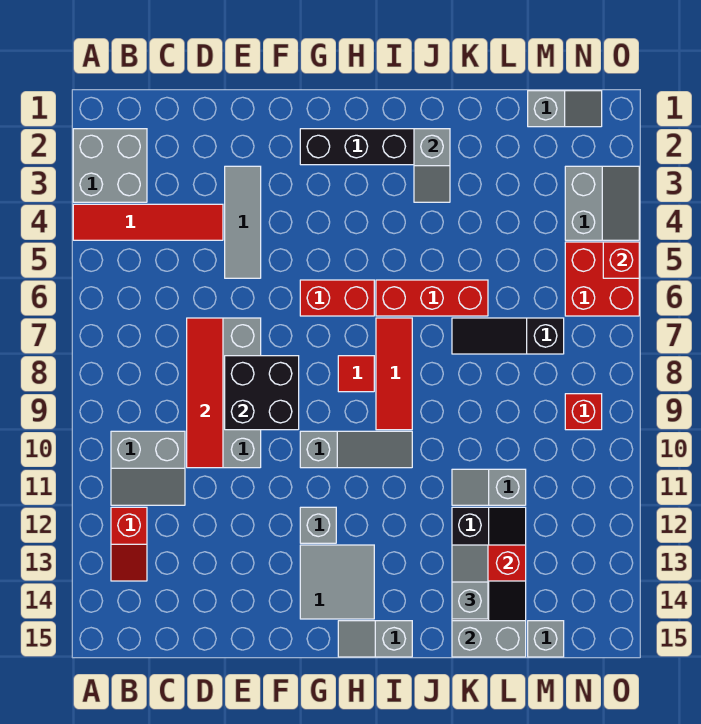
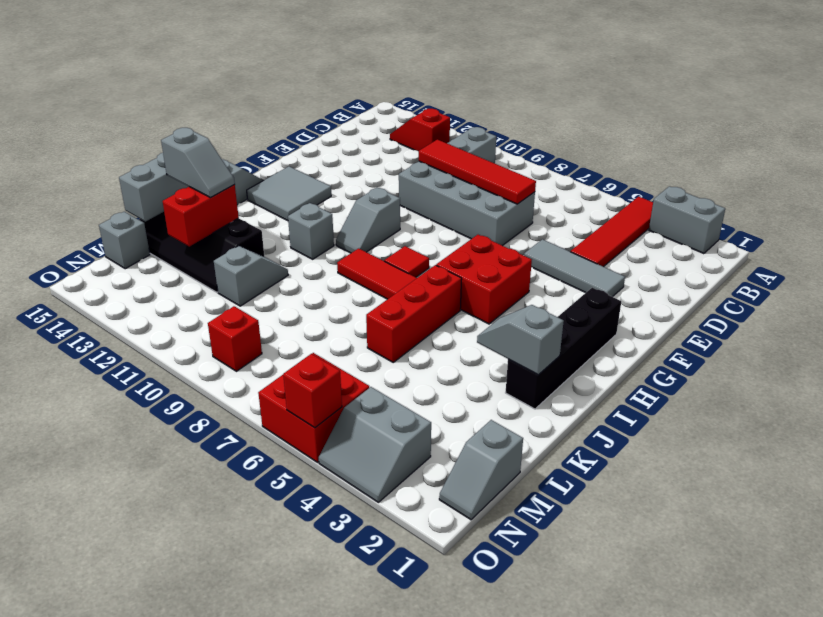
grey 2x2 brick [73,129,147,202] -> grey 1x2 brick [649,186,725,254]
black 2x2 brick [225,356,299,430] -> none
red 1x2 brick [300,280,374,316] -> red 2x2 brick [436,235,532,324]
grey 1x3 slope [300,431,412,468] -> grey 1x2 slope [336,188,400,253]
grey 1x1 brick [300,507,336,543] -> grey 1x1 brick moved to [288,203,334,259]
black 1x3 slope [452,318,564,354] -> none

